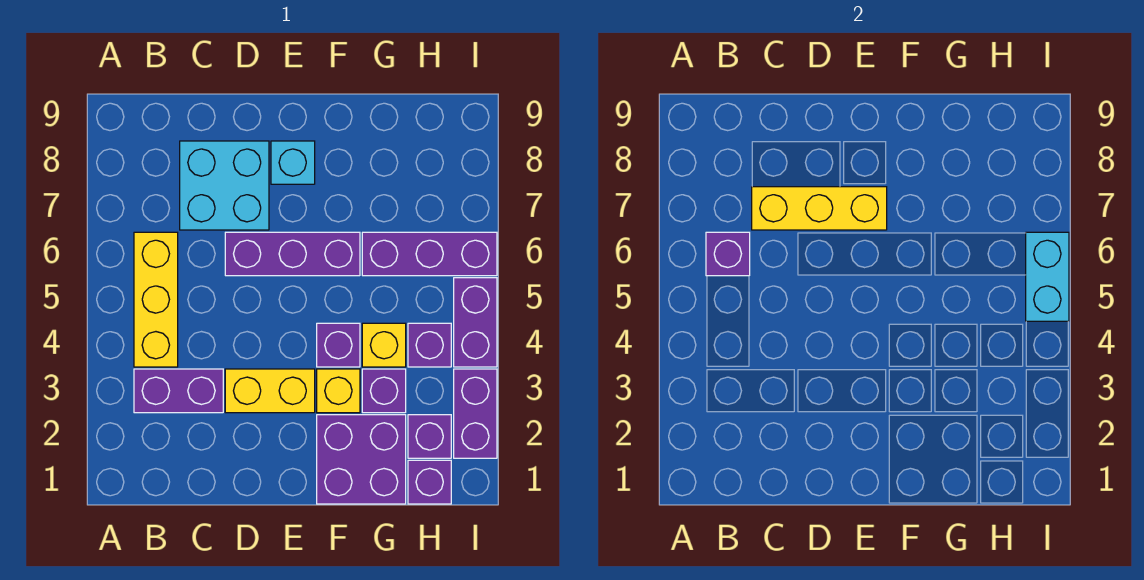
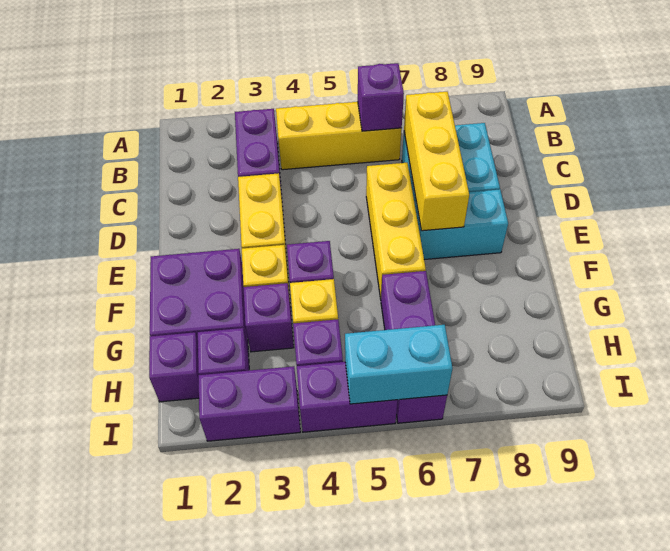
purple 1x3 brick [225,232,360,276] -> yellow 1x3 brick [366,163,426,299]
cyan 1x1 brick [271,141,315,184] -> cyan 1x2 brick [415,189,508,260]

